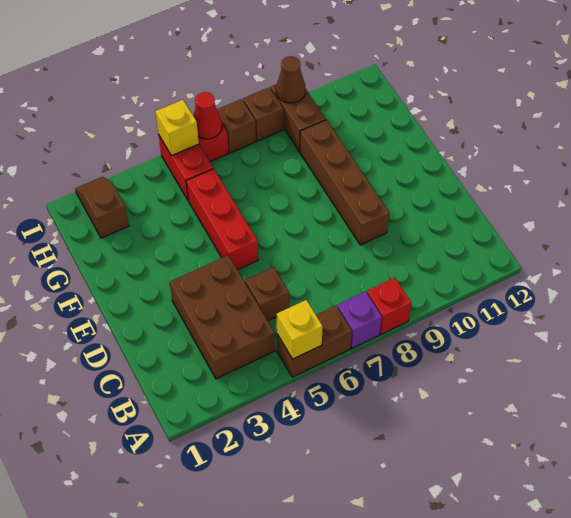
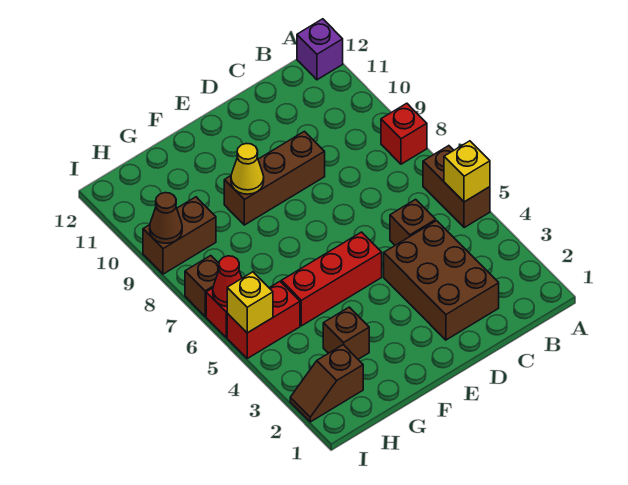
purple 1x1 brick [337,292,382,348] -> purple 1x1 brick moved to [297,19,343,80]
brown 2x3 brick [170,255,275,379] -> brown 2x3 brick turned to [384,221,499,340]
brown 1x4 brick [300,120,389,245] -> brown 1x3 brick [224,131,325,225]
none -> yellow 1x1 cone [231,144,264,194]
brown 1x1 brick [243,87,283,141] -> brown 1x1 brick moved to [323,307,369,359]

